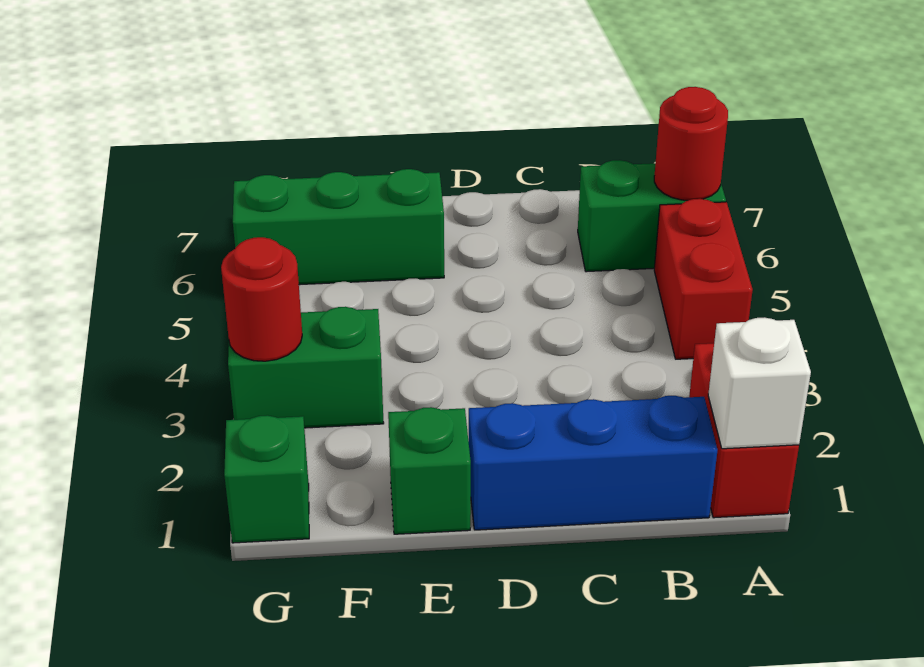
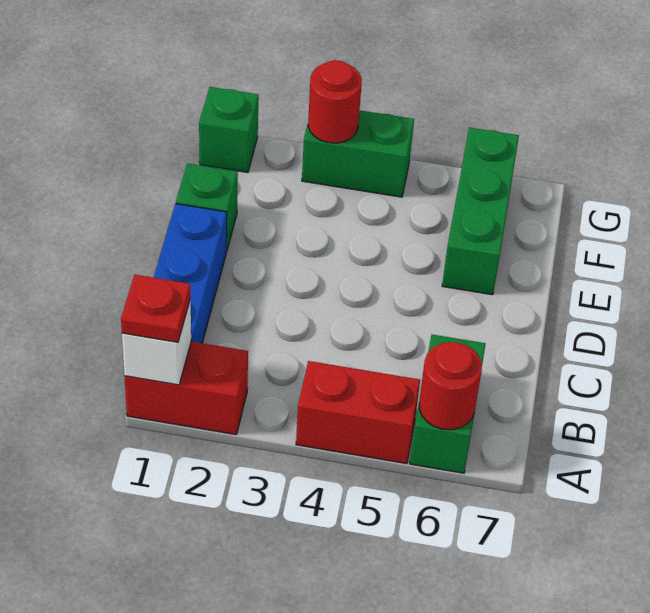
none -> red 1x1 plate [121,275,191,342]
green 1x2 brick [228,307,384,428] -> green 1x2 brick turned to [302,110,414,197]

